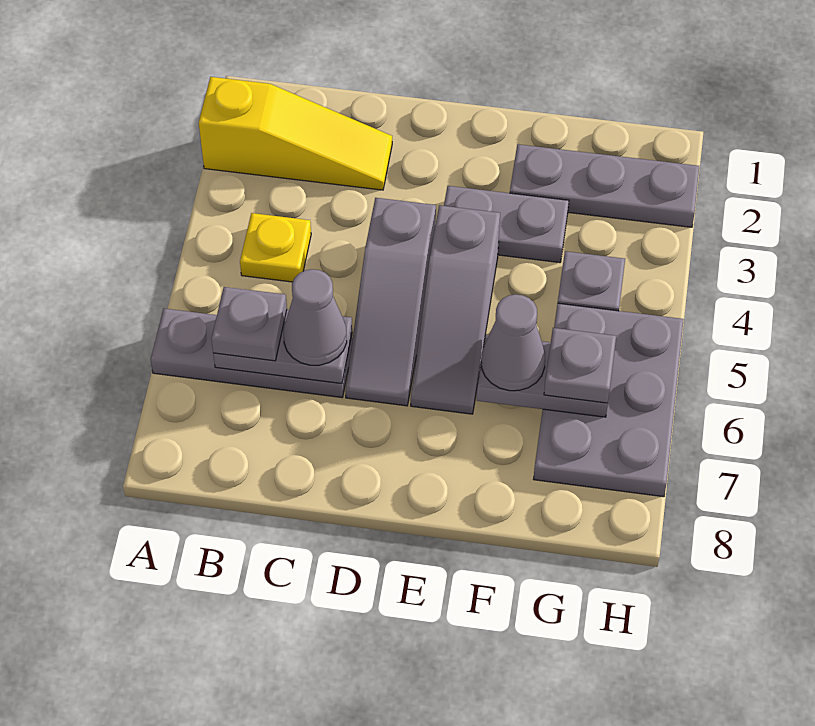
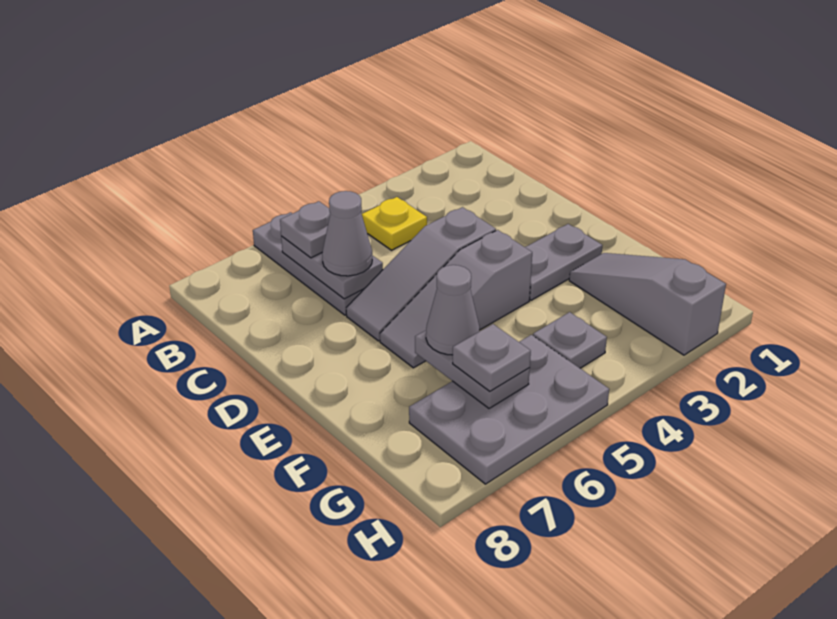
yellow 1x3 slope [199,77,392,190] -> none
grey 1x2 plate [444,186,569,263] -> grey 1x2 plate turned to [525,224,602,300]
grey 1x3 plate [510,144,699,227] -> grey 1x3 slope [569,253,726,355]

